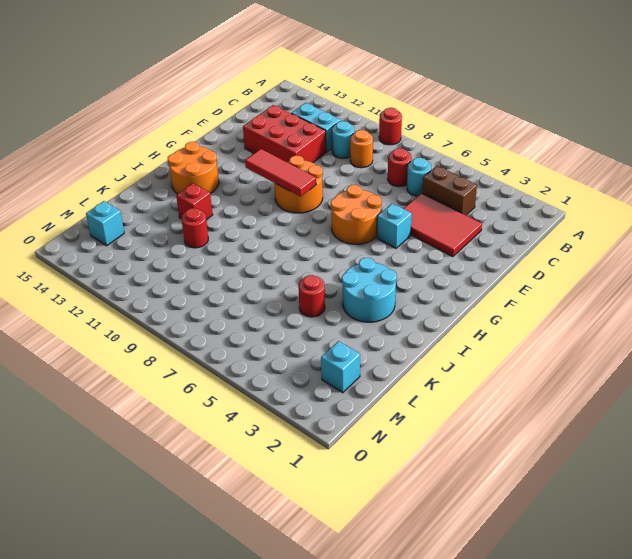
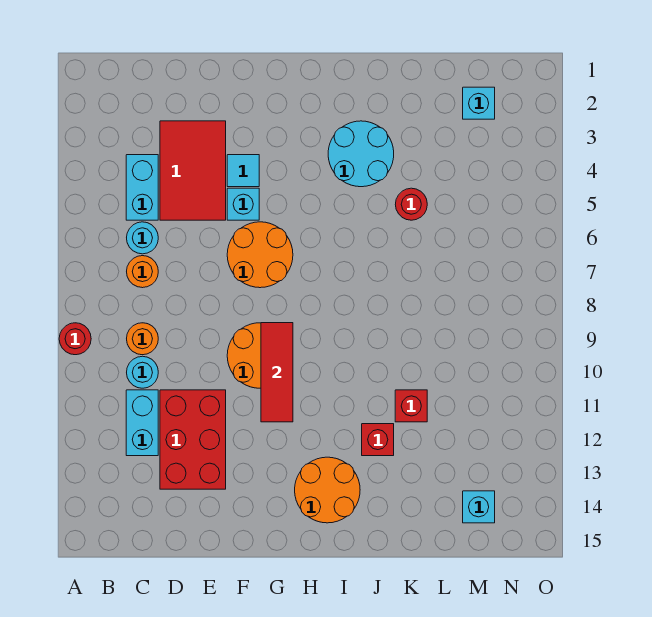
brown 1x2 brick [422,166,477,215] -> cyan 1x2 brick [126,155,158,220]
red 1x1 round brick [388,148,412,186] -> orange 1x1 round brick [127,256,158,288]
none -> cyan 1x1 tile [227,155,259,187]
red 1x1 round brick [181,208,208,248] -> red 1x1 brick [395,390,427,422]

